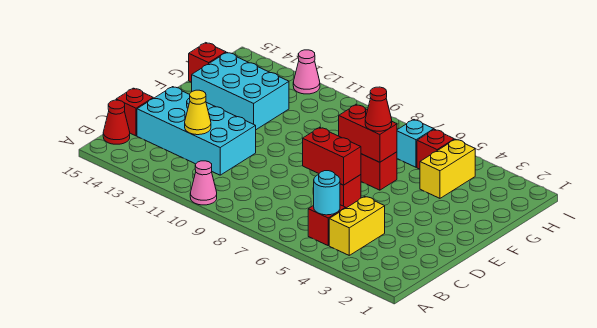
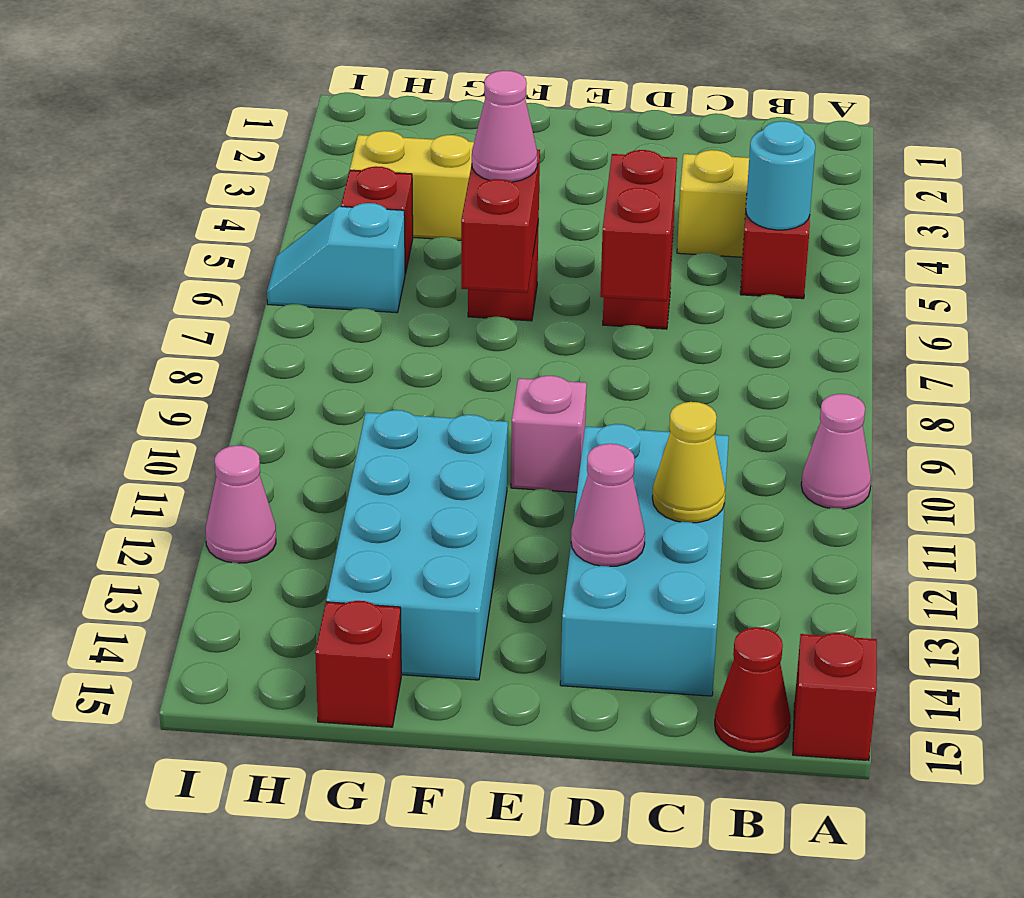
red 1x1 brick [116,88,153,136] -> red 1x1 brick moved to [793,633,877,761]
none -> pink 1x1 cone [571,444,645,567]
none -> pink 1x1 brick [511,376,587,492]
red 1x1 cone [365,87,392,131] -> pink 1x1 cone [472,71,537,182]
cyan 2x3 brick [191,53,289,130] -> cyan 2x4 brick [326,410,508,680]

